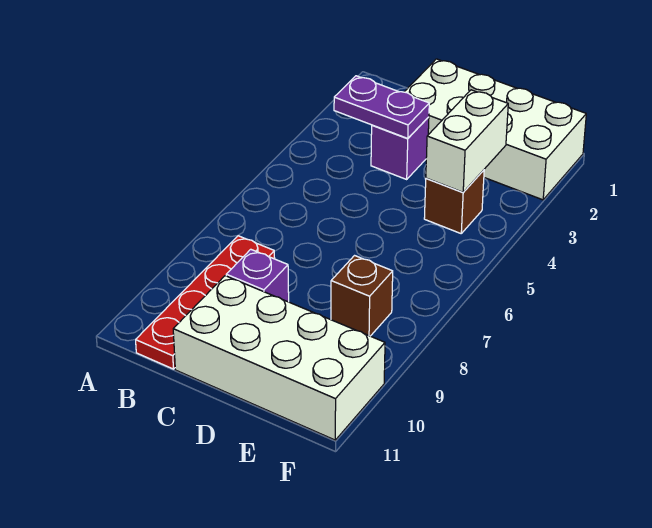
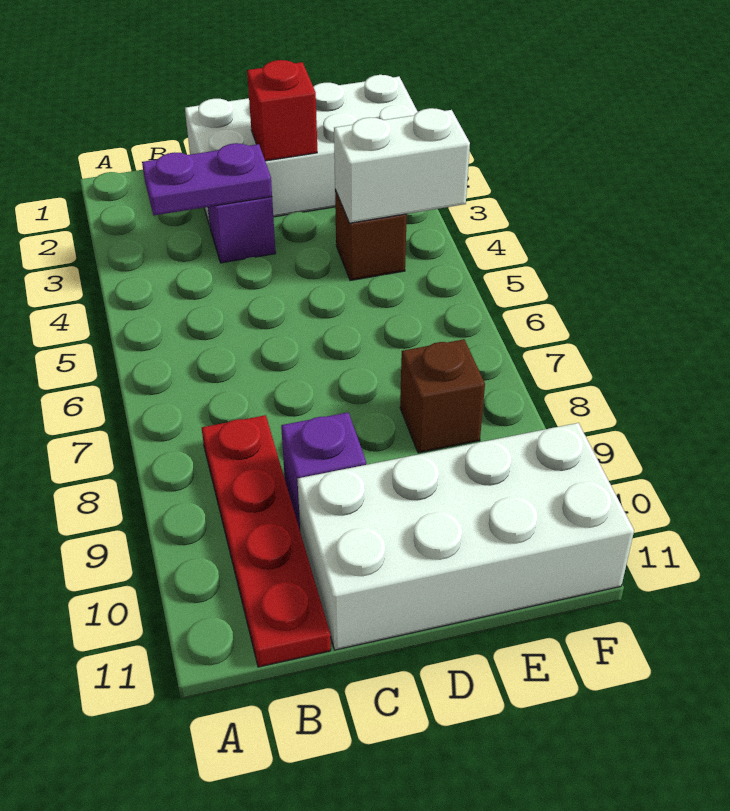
none -> red 1x1 brick [247,60,317,161]
white 1x2 brick [426,90,508,192] -> white 1x2 brick turned to [334,108,470,223]

